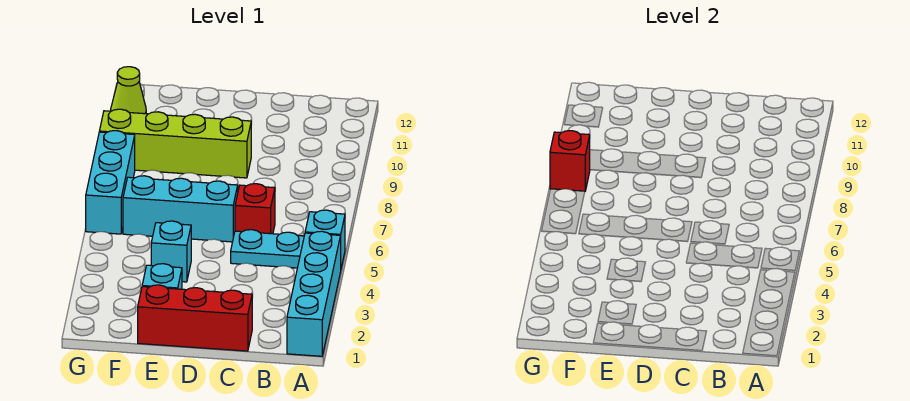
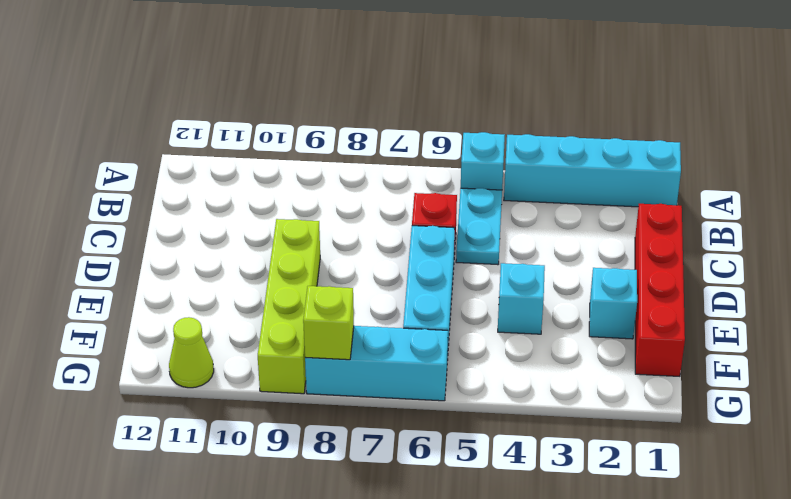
red 1x3 brick [138,285,252,351] -> red 1x4 brick [635,204,685,376]
red 1x1 brick [550,131,590,191] -> lime 1x1 brick [303,286,354,360]

